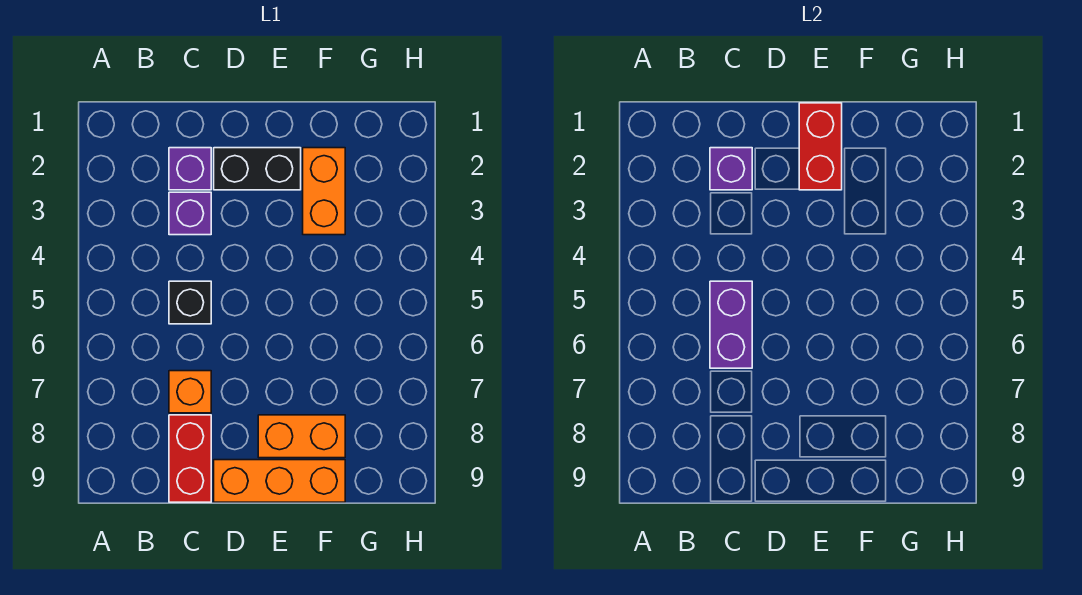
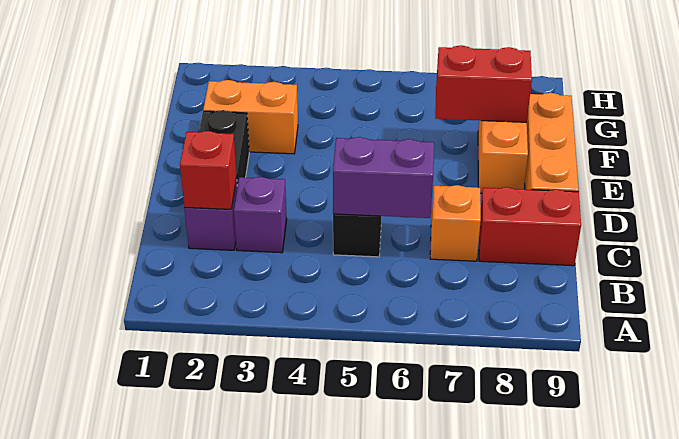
purple 1x1 brick [710,148,752,190] -> red 1x1 brick [180,131,237,209]
red 1x2 brick [799,103,842,190] -> red 1x2 brick moved to [435,45,532,122]

